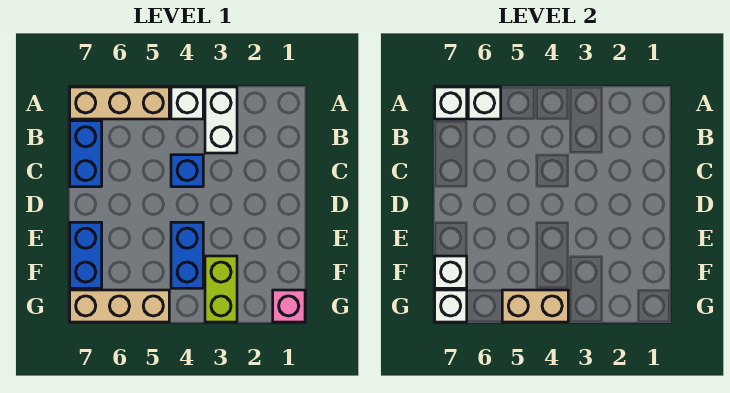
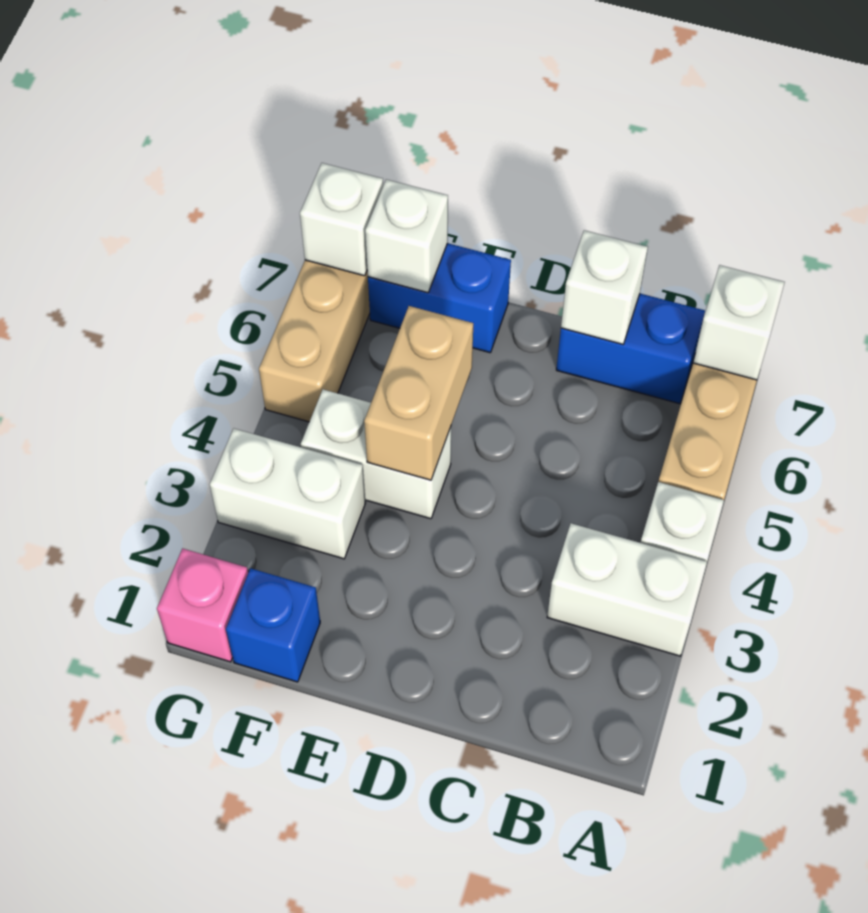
white 1x1 brick [468,87,501,119] -> white 1x1 brick moved to [561,230,648,344]
blue 1x1 brick [171,155,203,187] -> blue 1x1 brick moved to [226,568,320,682]
blue 1x2 brick [171,222,203,288] -> white 1x2 brick [301,389,451,519]
lime 1x2 brick [205,256,237,322] -> white 1x2 brick [210,429,365,559]
tan 1x2 brick [502,290,568,322] -> tan 1x2 brick moved to [364,306,473,480]

